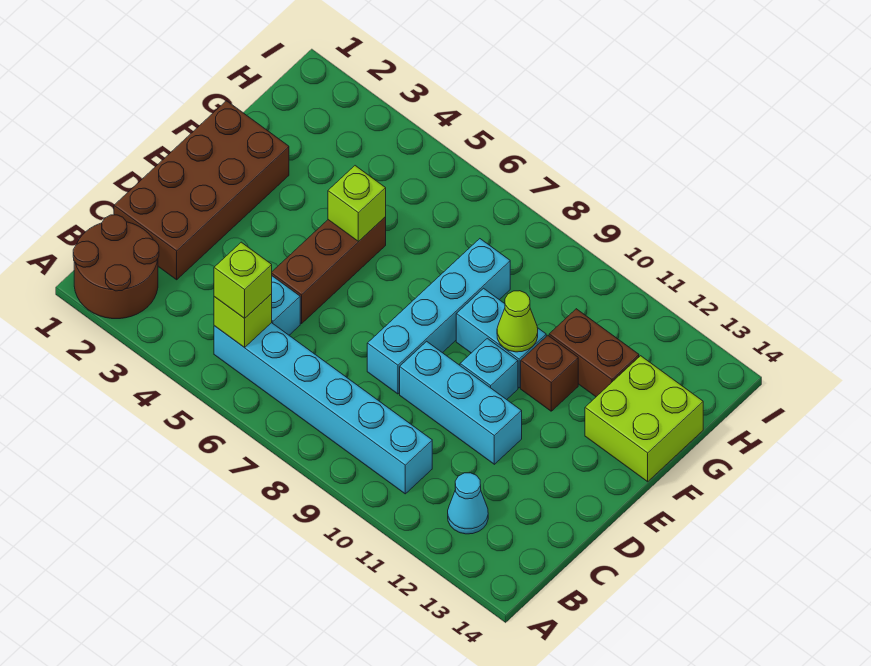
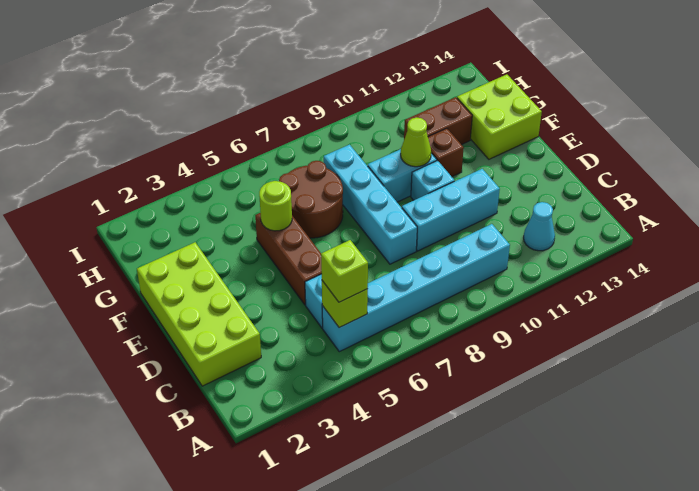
brown 2x2 round brick [73,215,159,319] -> brown 2x2 round brick moved to [279,161,343,238]
brown 2x4 brick [114,101,289,280] -> lime 2x4 brick [137,242,261,386]
lime 1x1 brick [328,166,386,241] -> lime 1x1 round brick [259,181,292,231]

